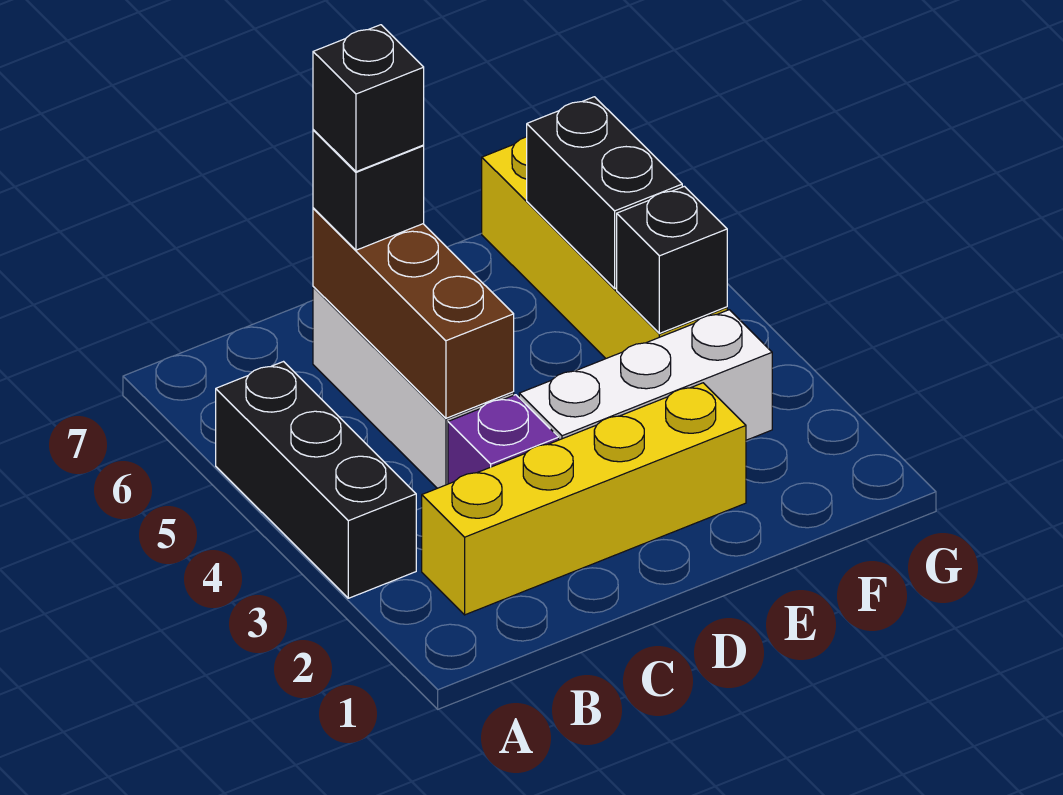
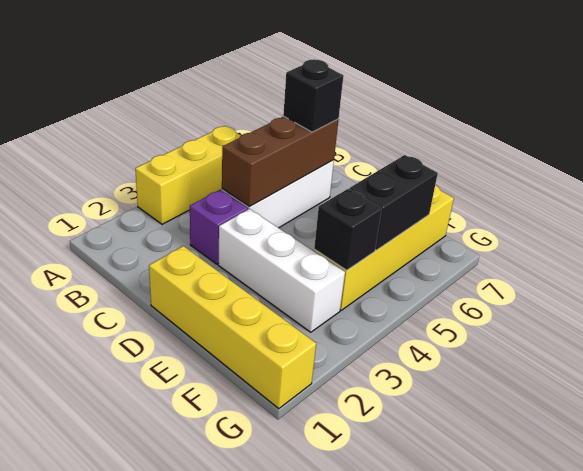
black 1x3 brick [216,362,416,598] -> yellow 1x3 brick [135,126,241,224]
yellow 1x4 brick [422,383,746,615] -> yellow 1x4 brick moved to [149,246,316,409]
black 1x1 brick [313,25,424,172] -> none

